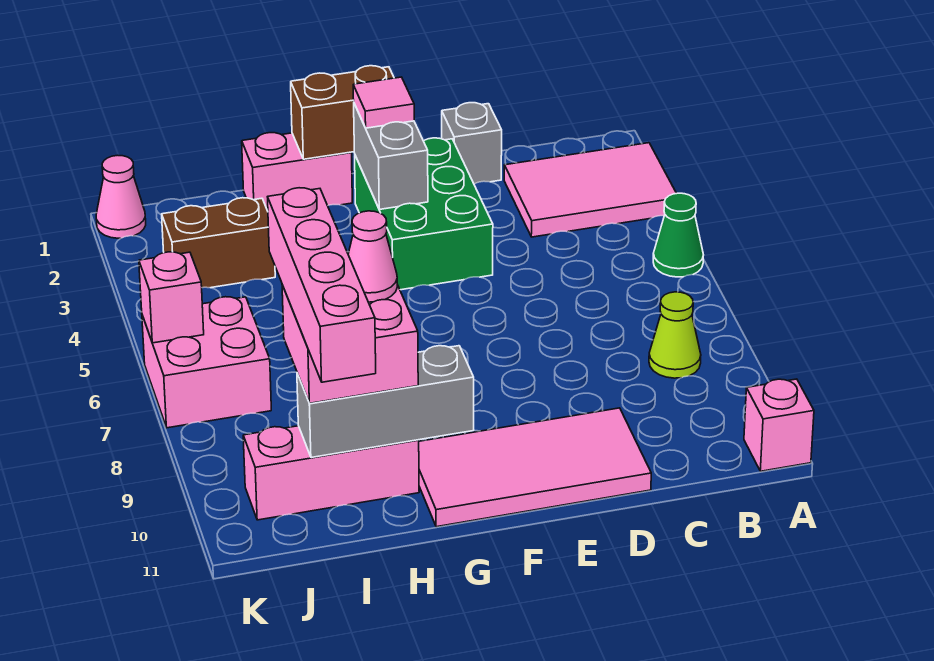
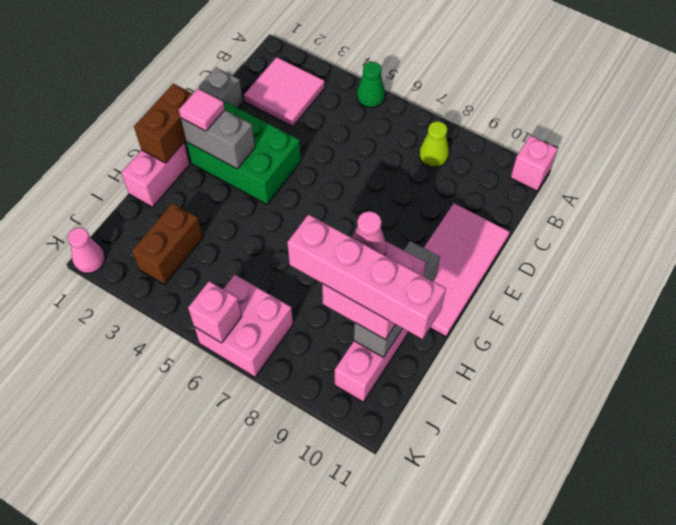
pink 2x3 tile [504,143,677,237] -> pink 2x2 tile [244,57,325,127]

